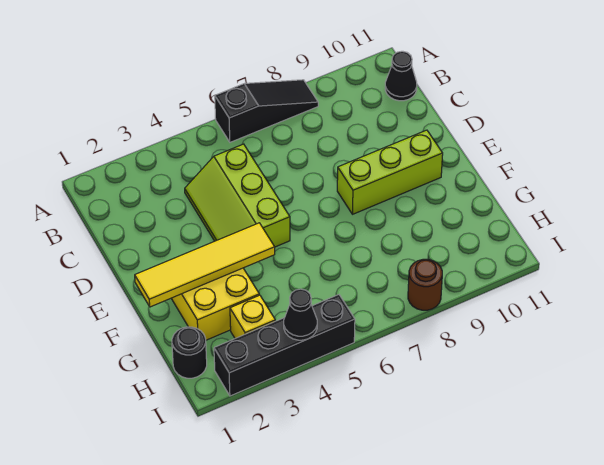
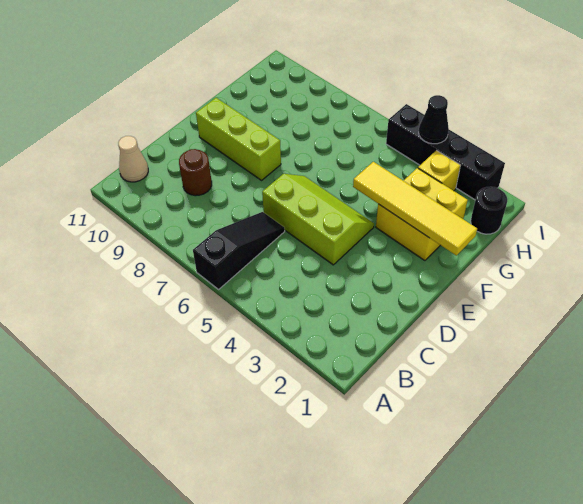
black 1x3 slope [215,80,318,142] -> black 1x3 slope turned to [193,212,285,289]
black 1x1 cone [385,51,417,101] -> tan 1x1 cone [118,136,148,182]
lime 2x3 slope [185,144,290,247] -> lime 2x3 slope turned to [262,174,374,265]
brown 1x1 round brick [408,259,442,310] -> brown 1x1 round brick moved to [179,149,212,196]

